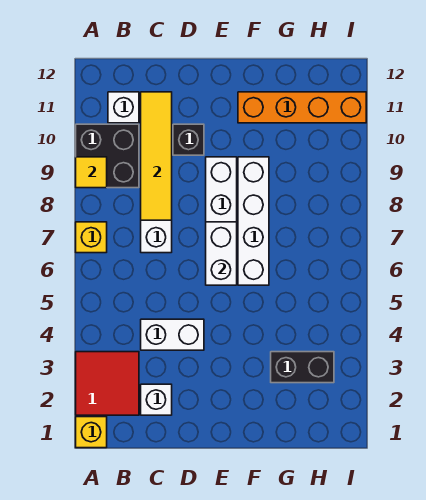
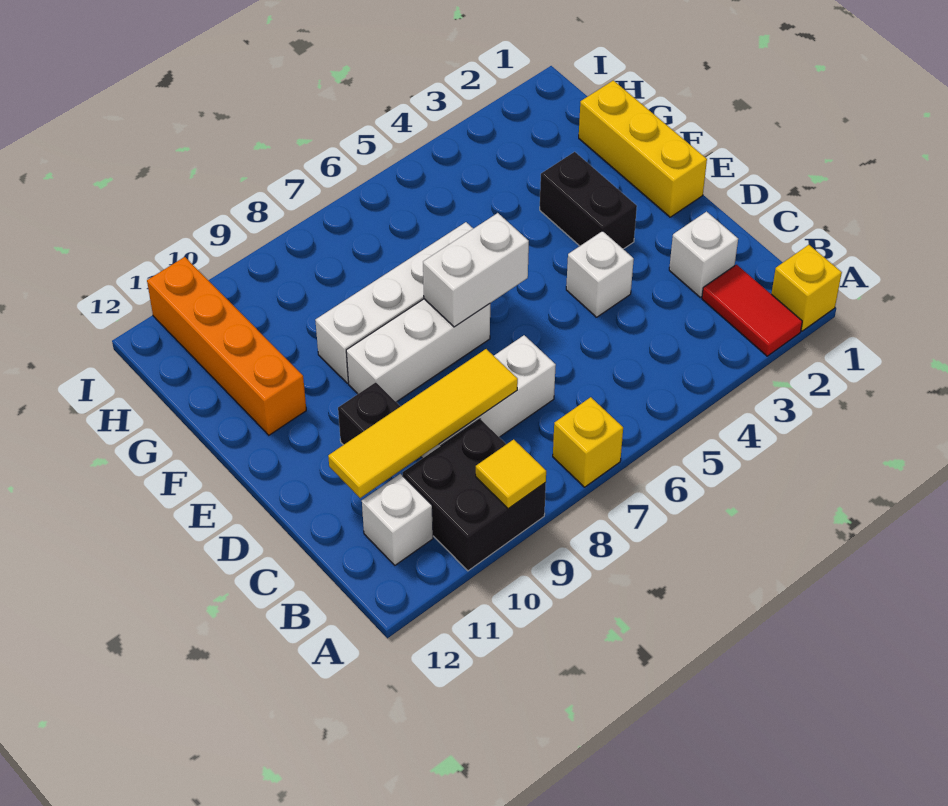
red 2x2 tile [76,352,139,415] -> red 1x2 tile [702,265,802,356]
white 1x2 brick [141,319,204,350] -> white 1x1 brick [566,231,634,317]
none -> yellow 1x3 brick [579,80,707,217]
black 1x2 brick [271,352,334,383] -> black 1x2 brick moved to [540,152,637,249]

